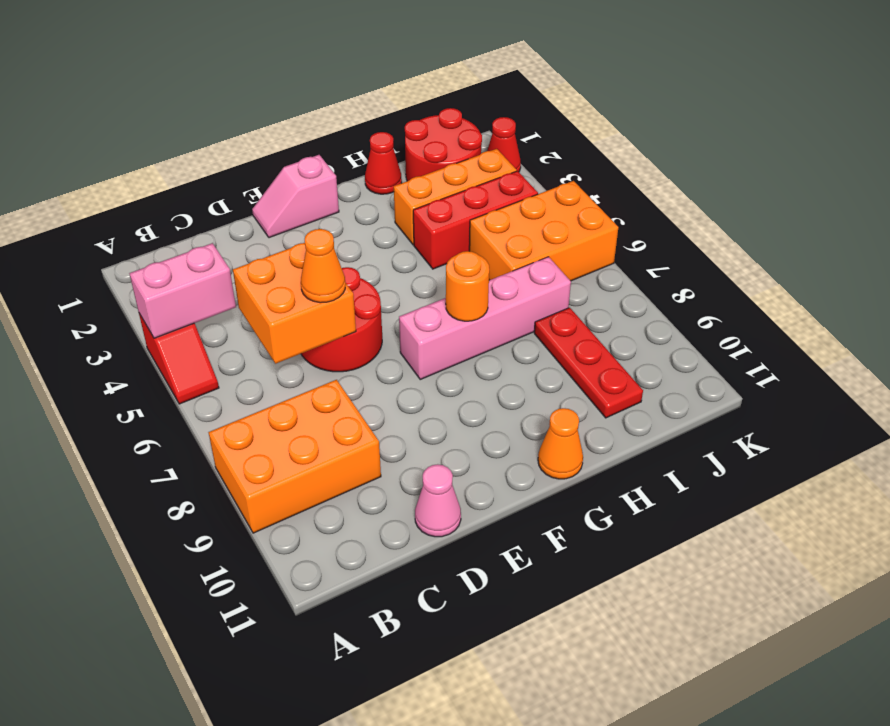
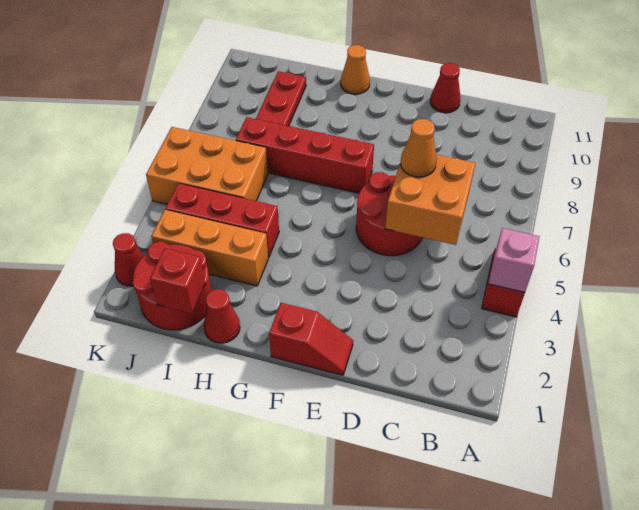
pink 1x2 brick [129,243,236,338] -> pink 1x1 brick [489,228,539,292]
orange 2x3 brick [208,380,381,533] -> none
pink 1x1 cone [415,464,461,537] -> red 1x1 cone [430,63,460,113]
pink 1x2 slope [252,155,339,238] -> red 1x2 slope [269,303,353,375]
pink 1x4 brick [399,257,571,379] -> red 1x4 brick [236,117,374,193]
orange 1x1 round brick [446,251,489,321] -> none
none -> red 1x1 brick [150,248,205,313]

